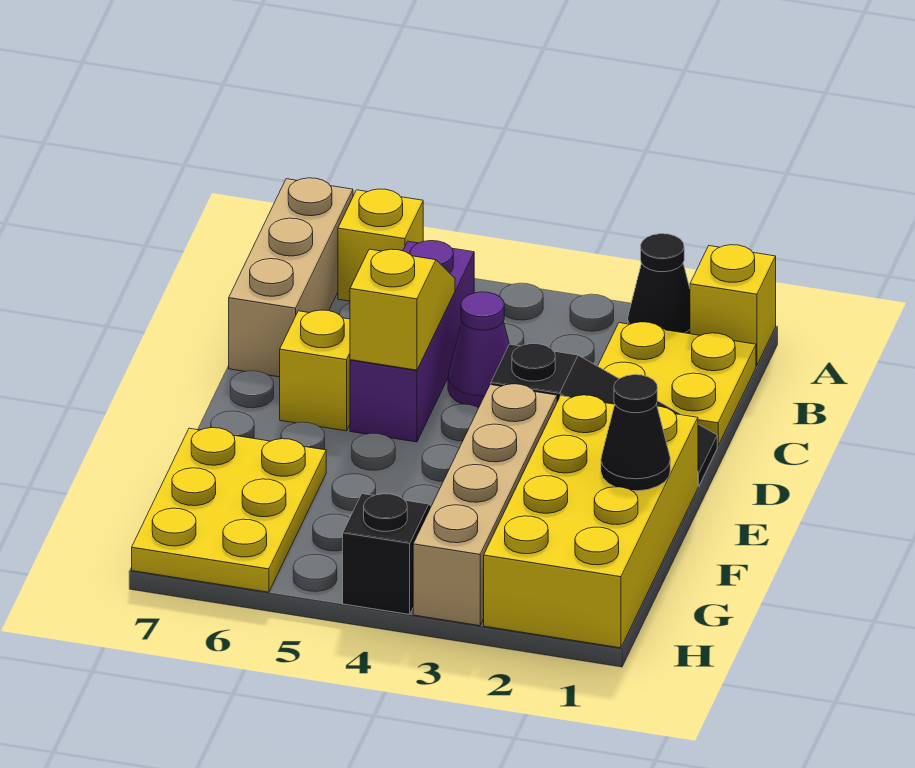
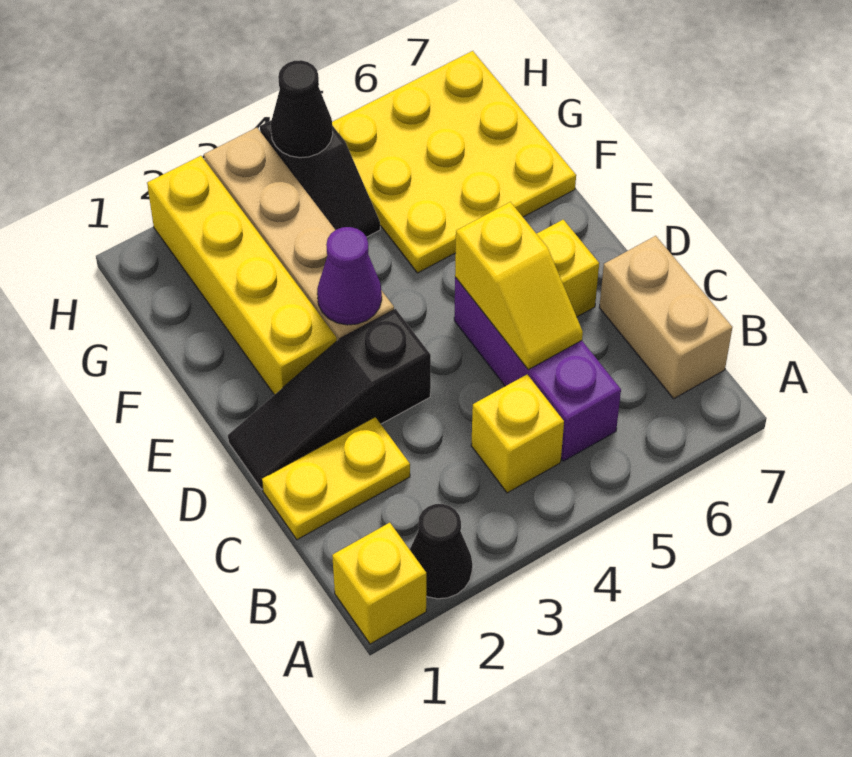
yellow 1x1 brick [338,189,423,301] -> yellow 1x1 brick moved to [471,375,564,493]
tan 1x3 brick [229,178,353,377] -> tan 1x2 brick [599,236,732,399]
yellow 2x2 plate [598,322,756,446] -> yellow 1x2 plate [262,417,410,540]
purple 1x1 cone [448,292,509,408] -> purple 1x1 cone moved to [317,227,382,325]
yellow 2x4 brick [484,395,698,648] -> yellow 1x4 brick [147,156,337,395]
black 1x1 cone [601,375,670,491] -> black 1x1 cone moved to [271,60,333,158]
yellow 2x3 plate [132,428,326,592] -> yellow 3x3 plate [332,51,576,273]

